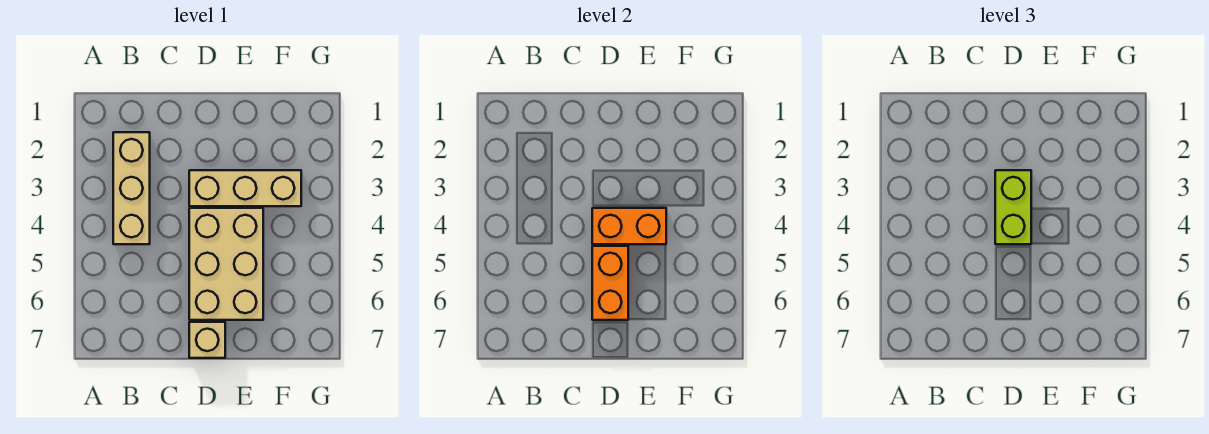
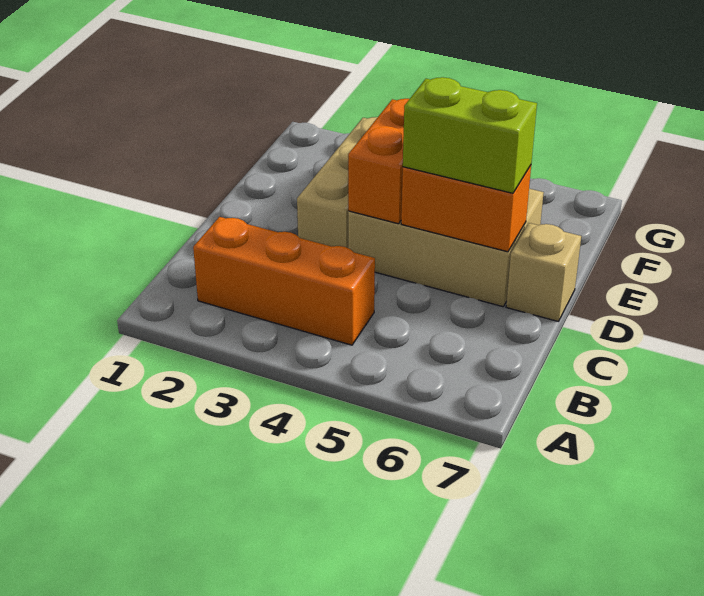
tan 1x3 brick [113,132,150,244] -> orange 1x3 brick [193,217,375,345]
lime 1x2 brick [995,170,1031,244] -> lime 1x2 brick moved to [403,77,537,193]

